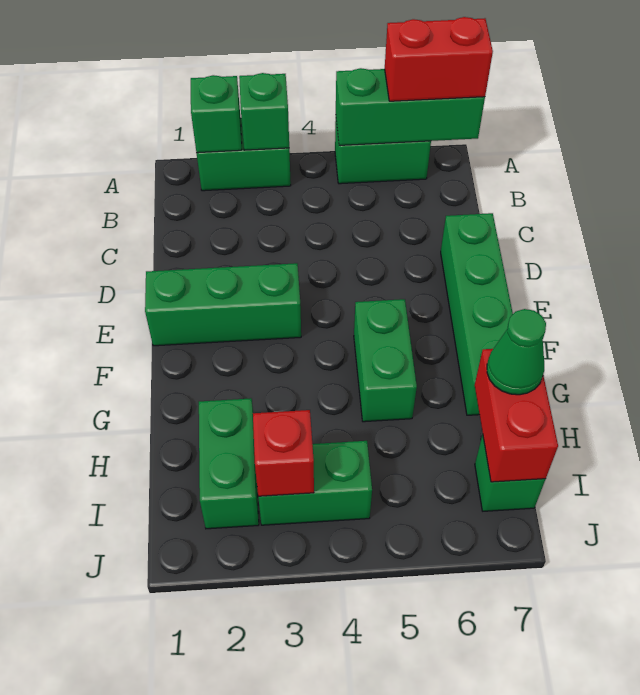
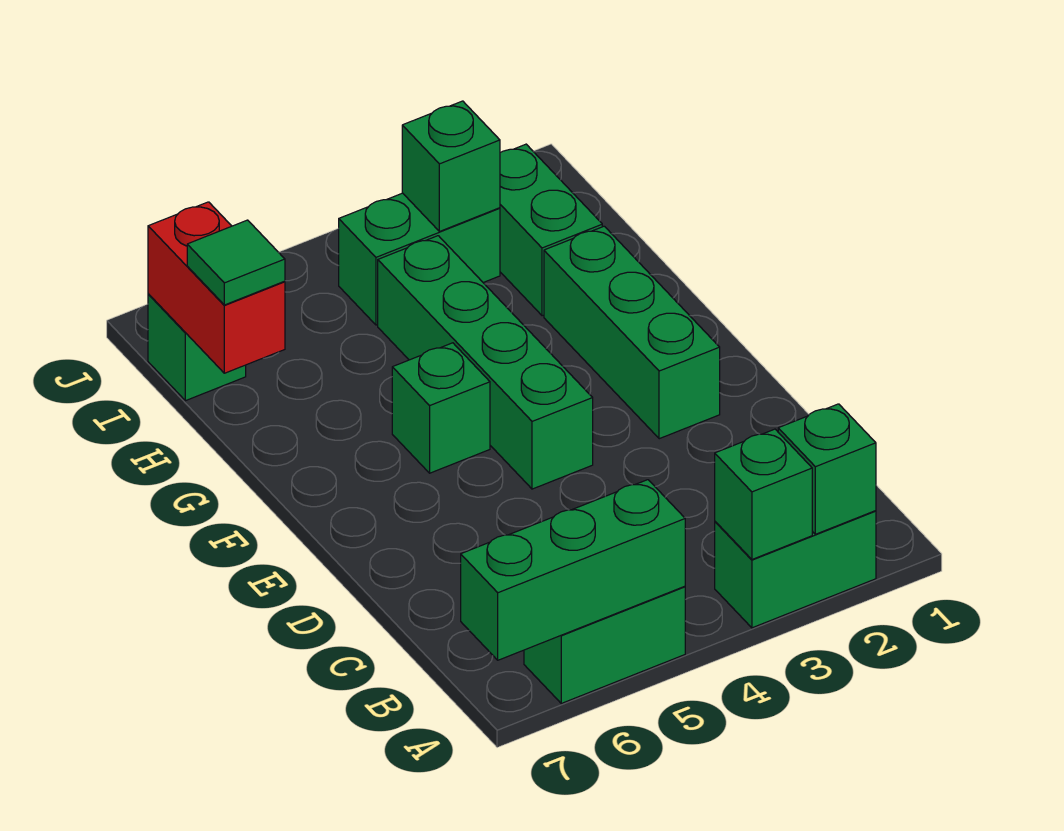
red 1x2 brick [385,17,493,101] -> none
green 1x4 brick [441,213,513,415] -> green 1x4 brick moved to [378,236,593,489]
green 1x3 brick [145,263,301,346] -> green 1x3 brick turned to [544,226,720,439]
green 1x2 brick [354,299,417,422] -> green 1x1 brick [392,343,490,473]
green 1x1 cone [487,309,546,395] -> green 1x1 tile [187,220,285,305]
red 1x1 brick [253,410,314,496] -> green 1x1 brick [402,101,500,232]

